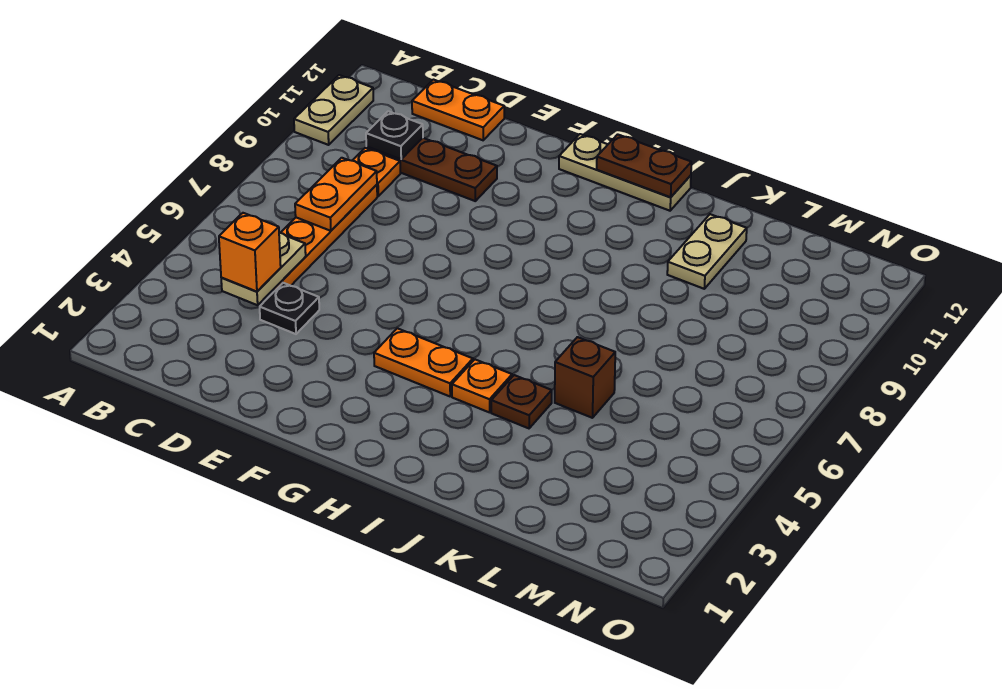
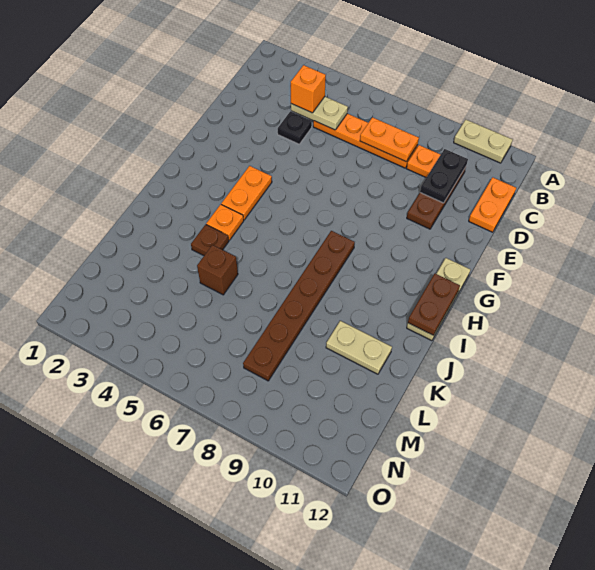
black 1x1 plate [366,111,423,159] -> black 1x2 plate [420,149,468,203]
none -> brown 1x6 plate [243,231,355,381]

